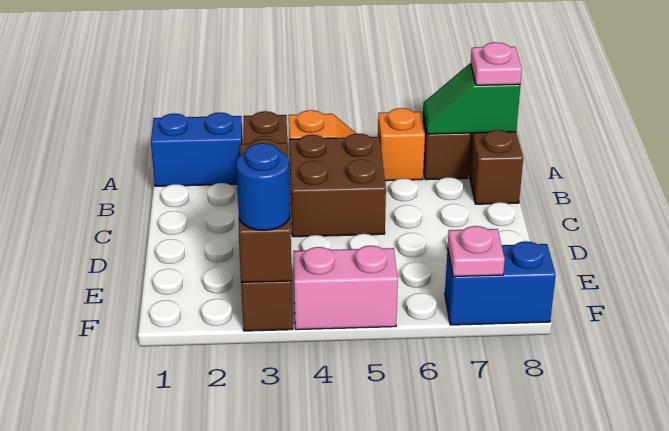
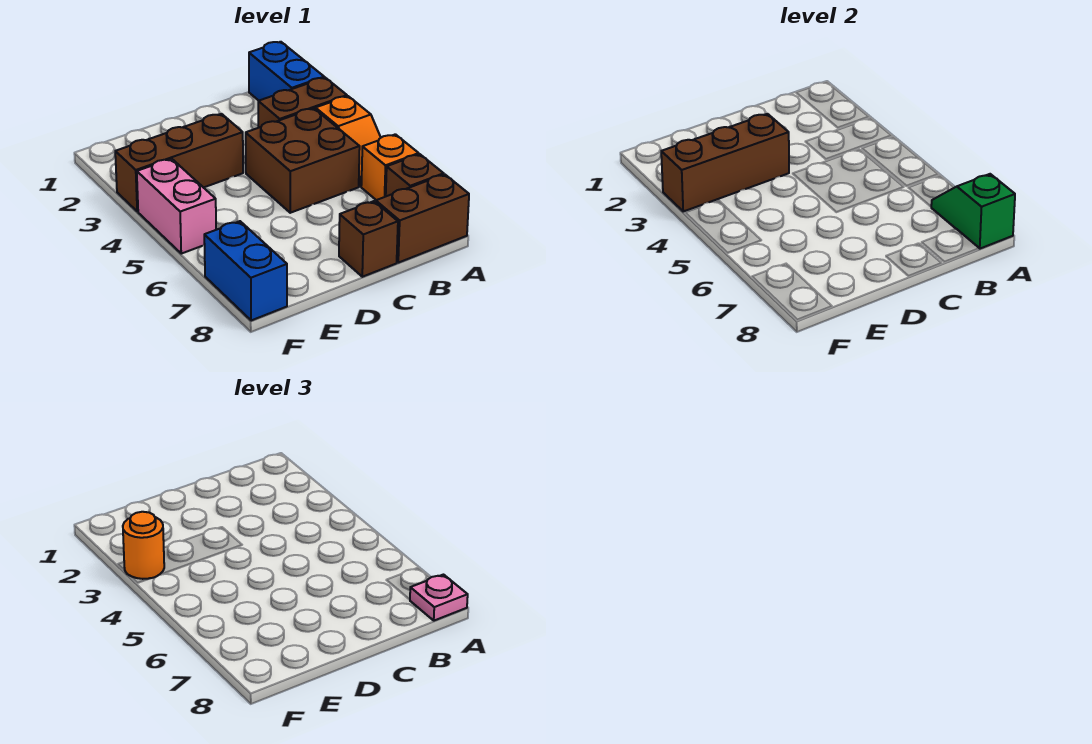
none -> brown 1x1 brick [339,201,398,277]
blue 1x1 round brick [236,143,290,230] -> orange 1x1 round brick [123,512,164,579]
pink 1x1 plate [448,226,505,277] -> none

